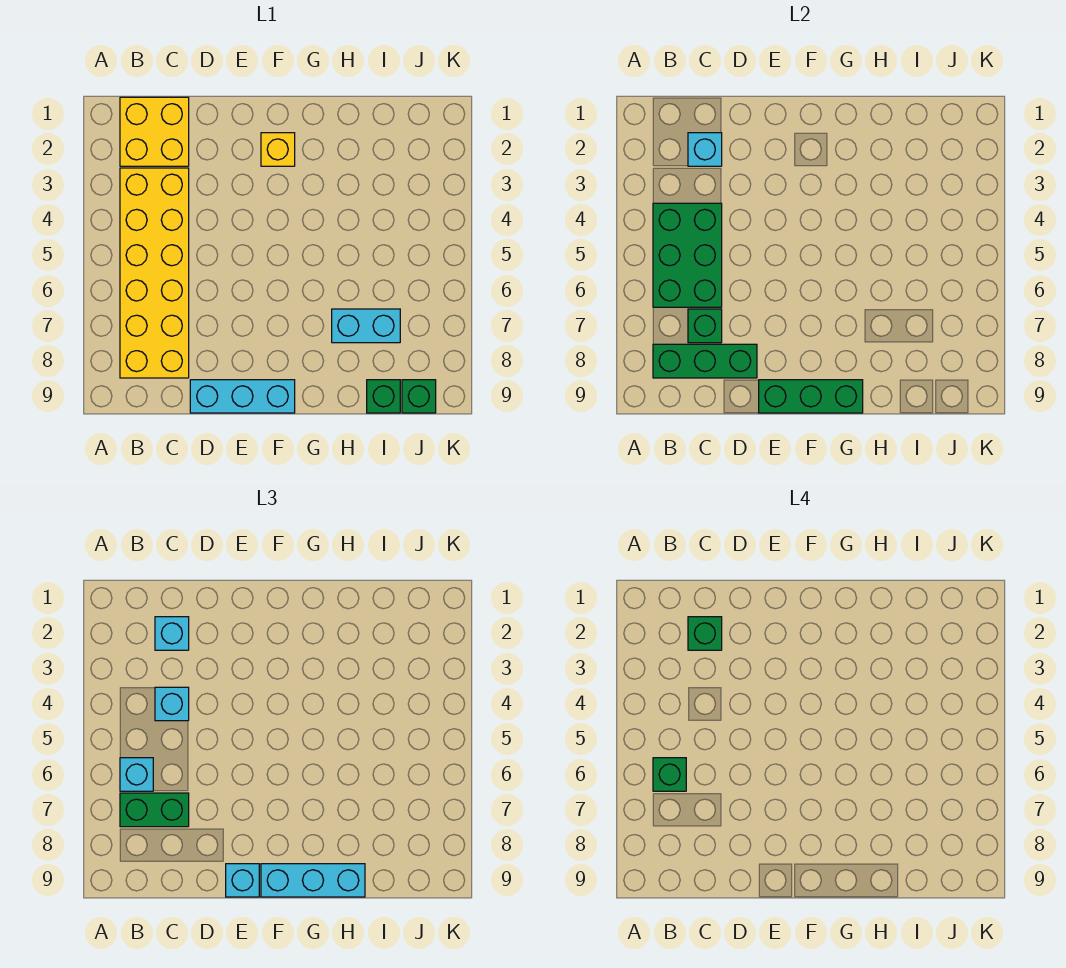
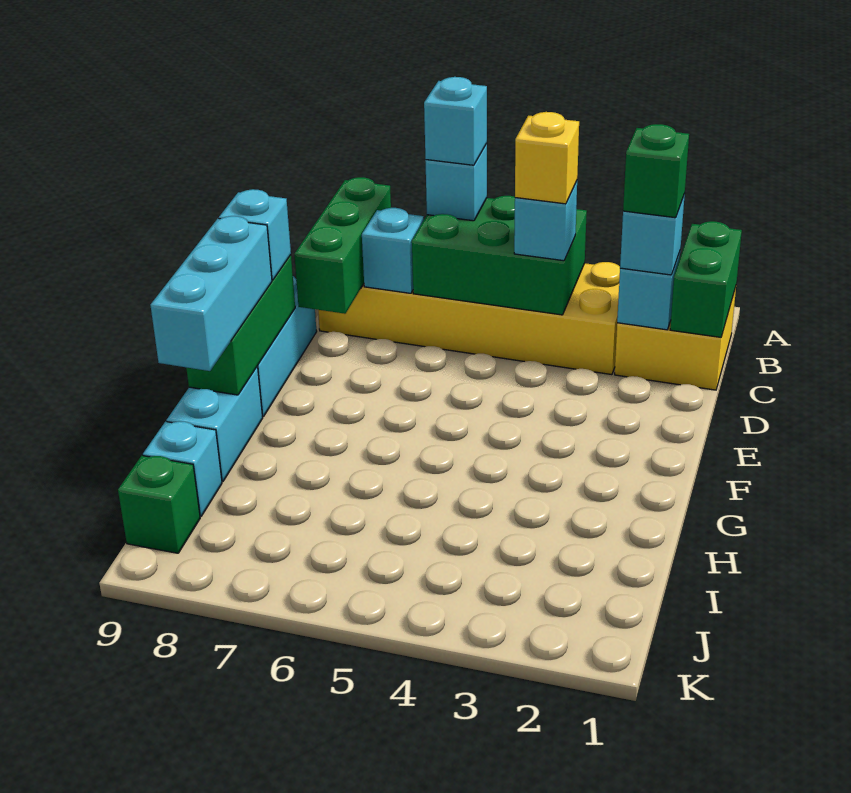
green 1x1 brick [653,758,686,791] -> cyan 1x1 brick [424,77,487,165]
green 1x2 brick [120,793,189,827] -> green 1x2 brick moved to [670,221,742,337]
green 1x1 brick [688,309,722,343] -> cyan 1x1 brick [362,208,424,293]
yellow 1x1 brick [261,133,295,166] -> yellow 1x1 brick moved to [515,112,579,204]
cyan 1x2 brick [332,309,400,343] -> cyan 1x2 brick moved to [166,366,263,482]
green 1x1 brick [367,380,400,413] -> cyan 1x1 brick [143,421,222,516]

